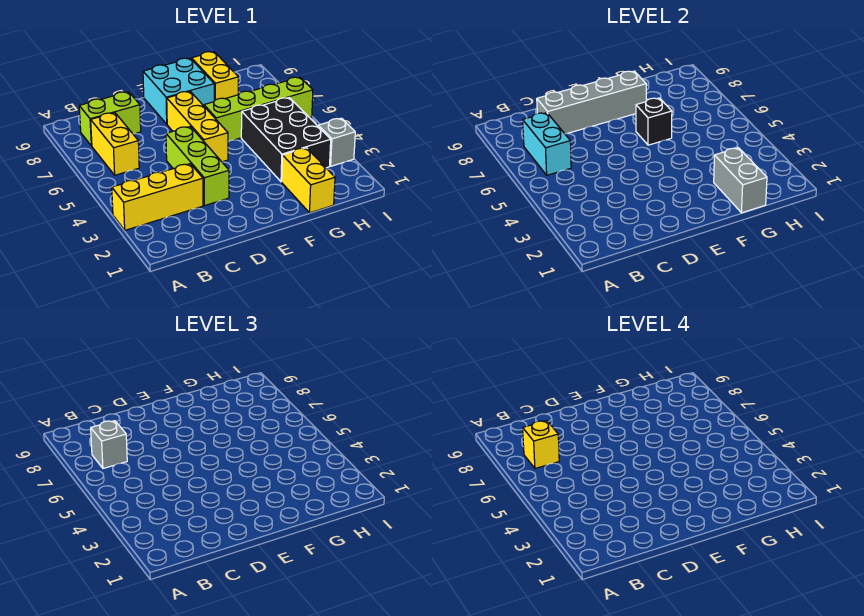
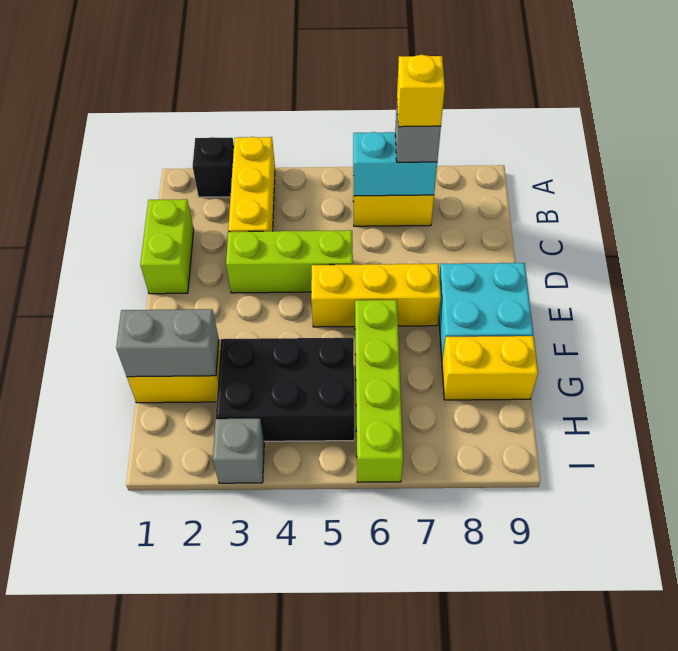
lime 1x2 brick [79,92,141,146] -> lime 1x2 brick moved to [140,199,194,294]
grey 1x4 brick [537,71,646,134] -> none
black 1x1 brick [636,98,672,145] -> black 1x1 brick moved to [193,137,234,197]

